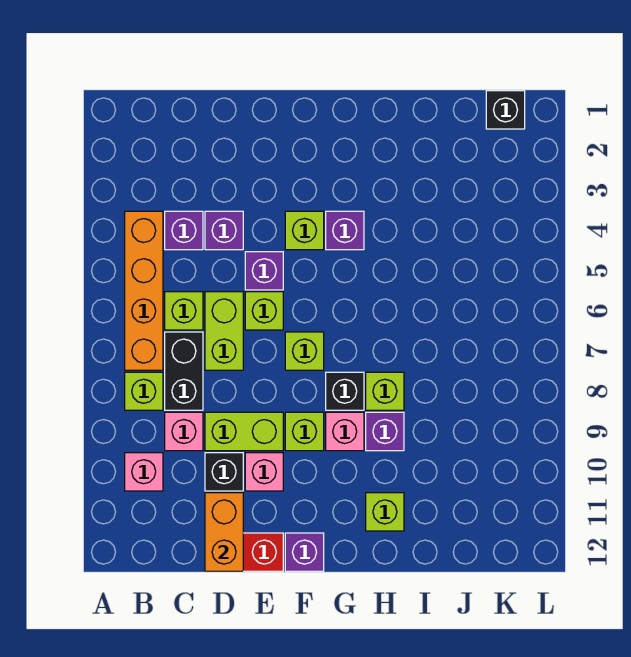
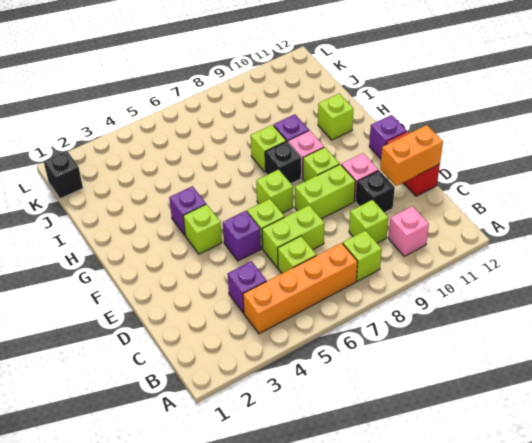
black 1x2 brick [165,332,203,410] -> none
pink 1x1 brick [165,412,203,451] -> lime 1x1 brick [349,200,388,243]
purple 1x1 brick [205,211,243,250] -> none
lime 1x2 brick [205,412,283,451] -> lime 1x2 brick turned to [295,164,355,219]

